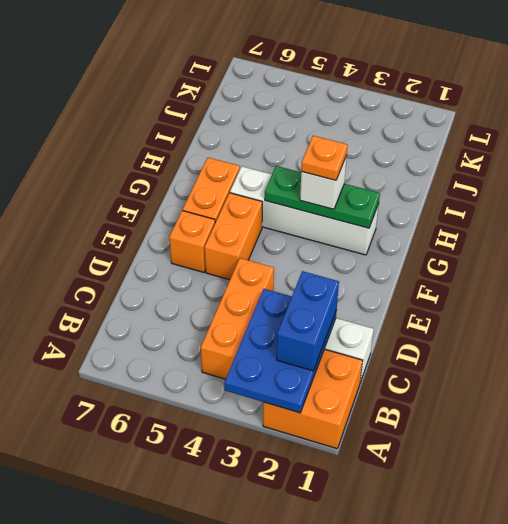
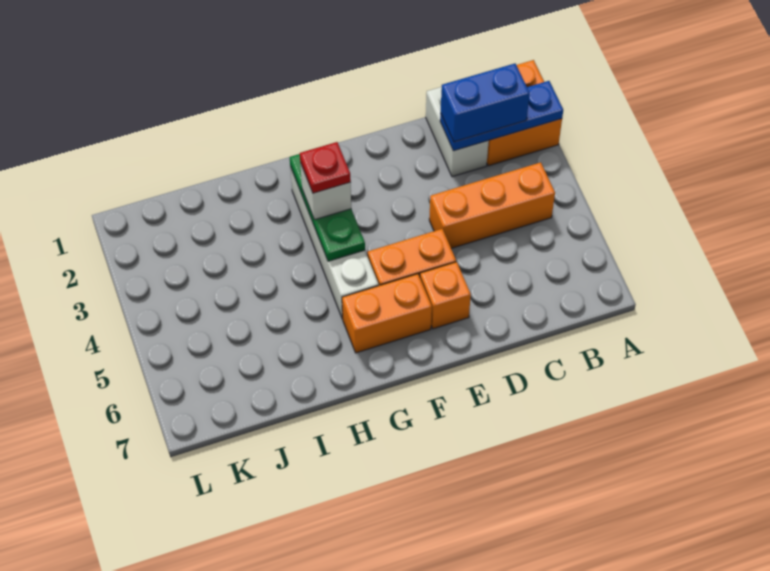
blue 2x3 plate [224,289,337,413] -> blue 1x3 plate [440,81,563,151]
orange 1x1 plate [301,136,348,180] -> red 1x1 plate [300,142,351,193]

